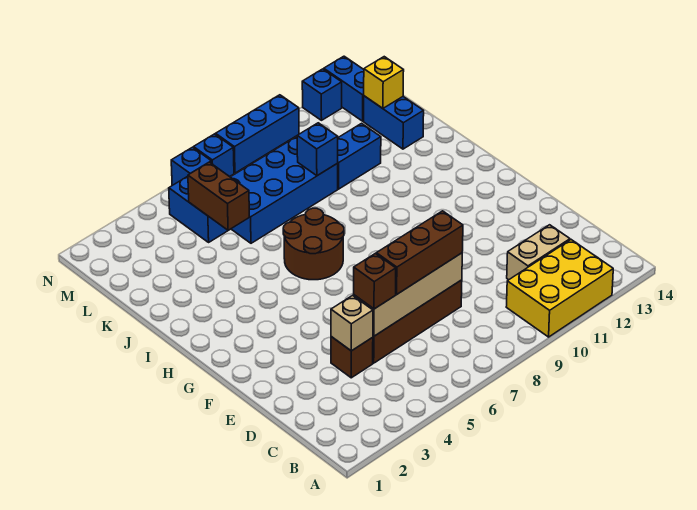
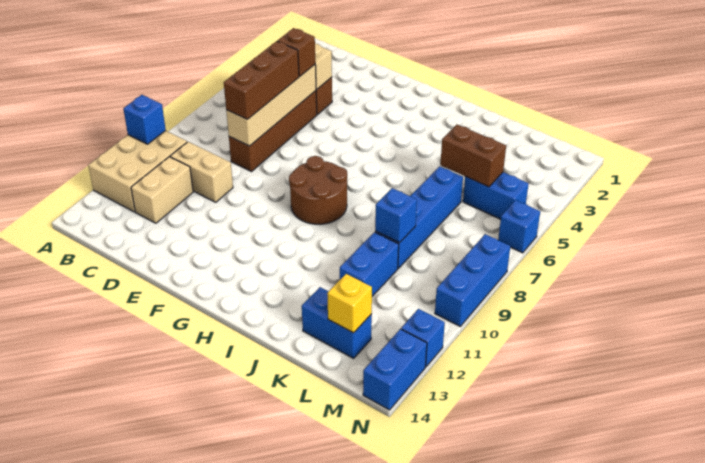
yellow 2x3 brick [506,240,613,337] -> tan 2x3 brick [88,131,187,212]
none -> tan 1x2 brick [170,142,233,202]
brown 2x2 round brick [283,208,344,280] -> brown 2x2 round brick moved to [289,156,347,224]
blue 2x4 brick [231,137,338,243] -> blue 1x4 brick [375,166,463,268]
blue 1x2 brick [324,56,364,121] -> blue 1x2 brick turned to [363,329,427,410]
blue 1x1 brick [194,134,234,177] -> blue 1x1 brick moved to [123,95,166,144]

